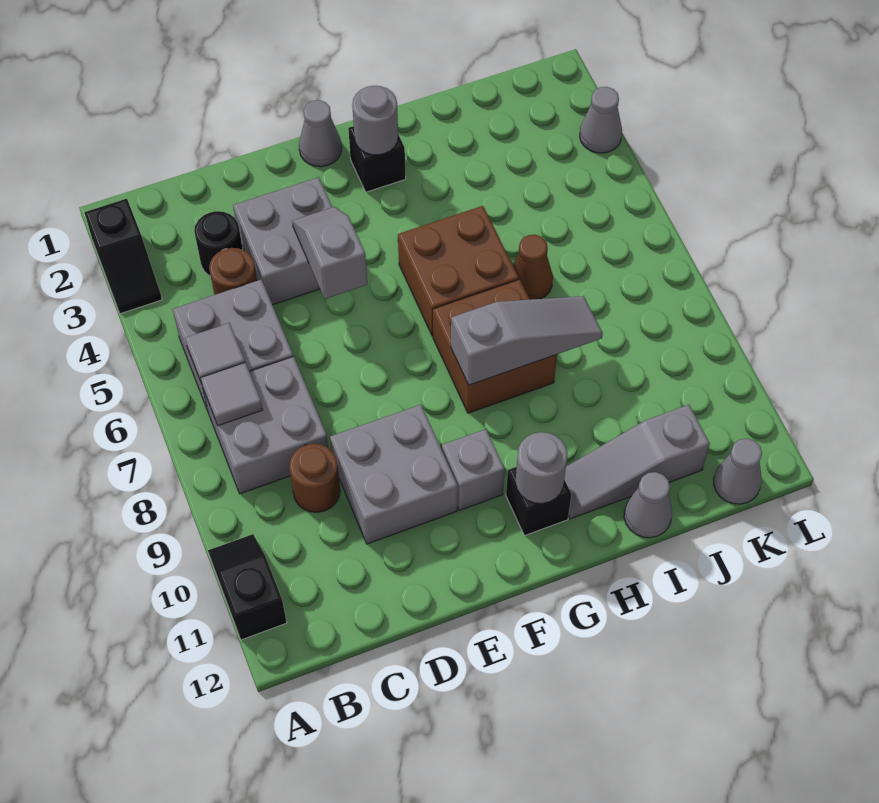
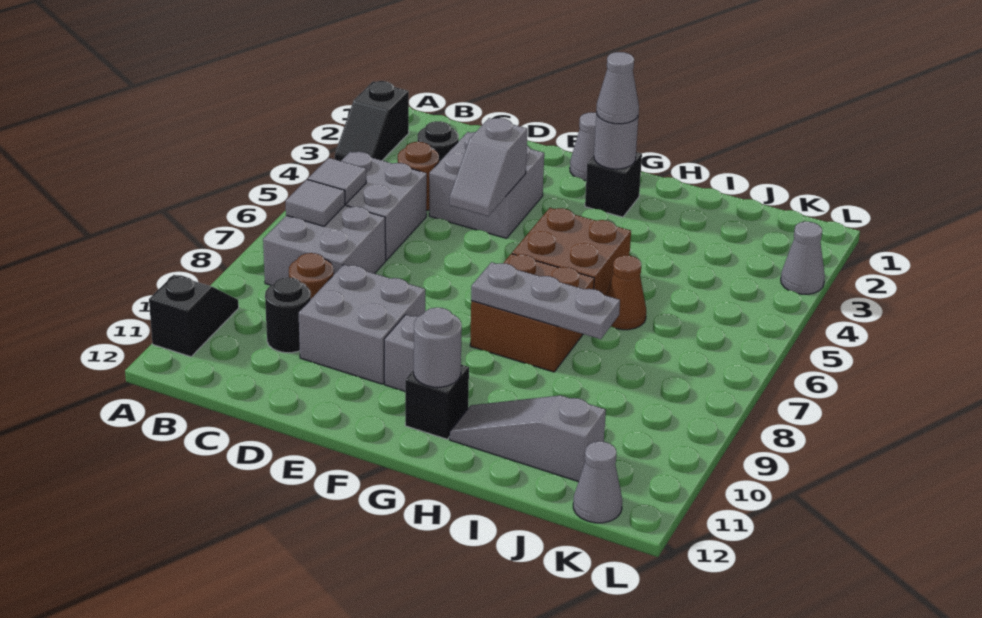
none -> black 1x1 round brick [265,277,311,353]
grey 1x2 slope [292,207,367,299] -> grey 1x2 slope turned to [449,118,527,216]
grey 1x3 slope [451,296,603,385] -> grey 1x3 plate [471,262,620,339]
grey 1x1 cone [624,472,672,538] -> grey 1x1 cone moved to [596,52,639,124]

